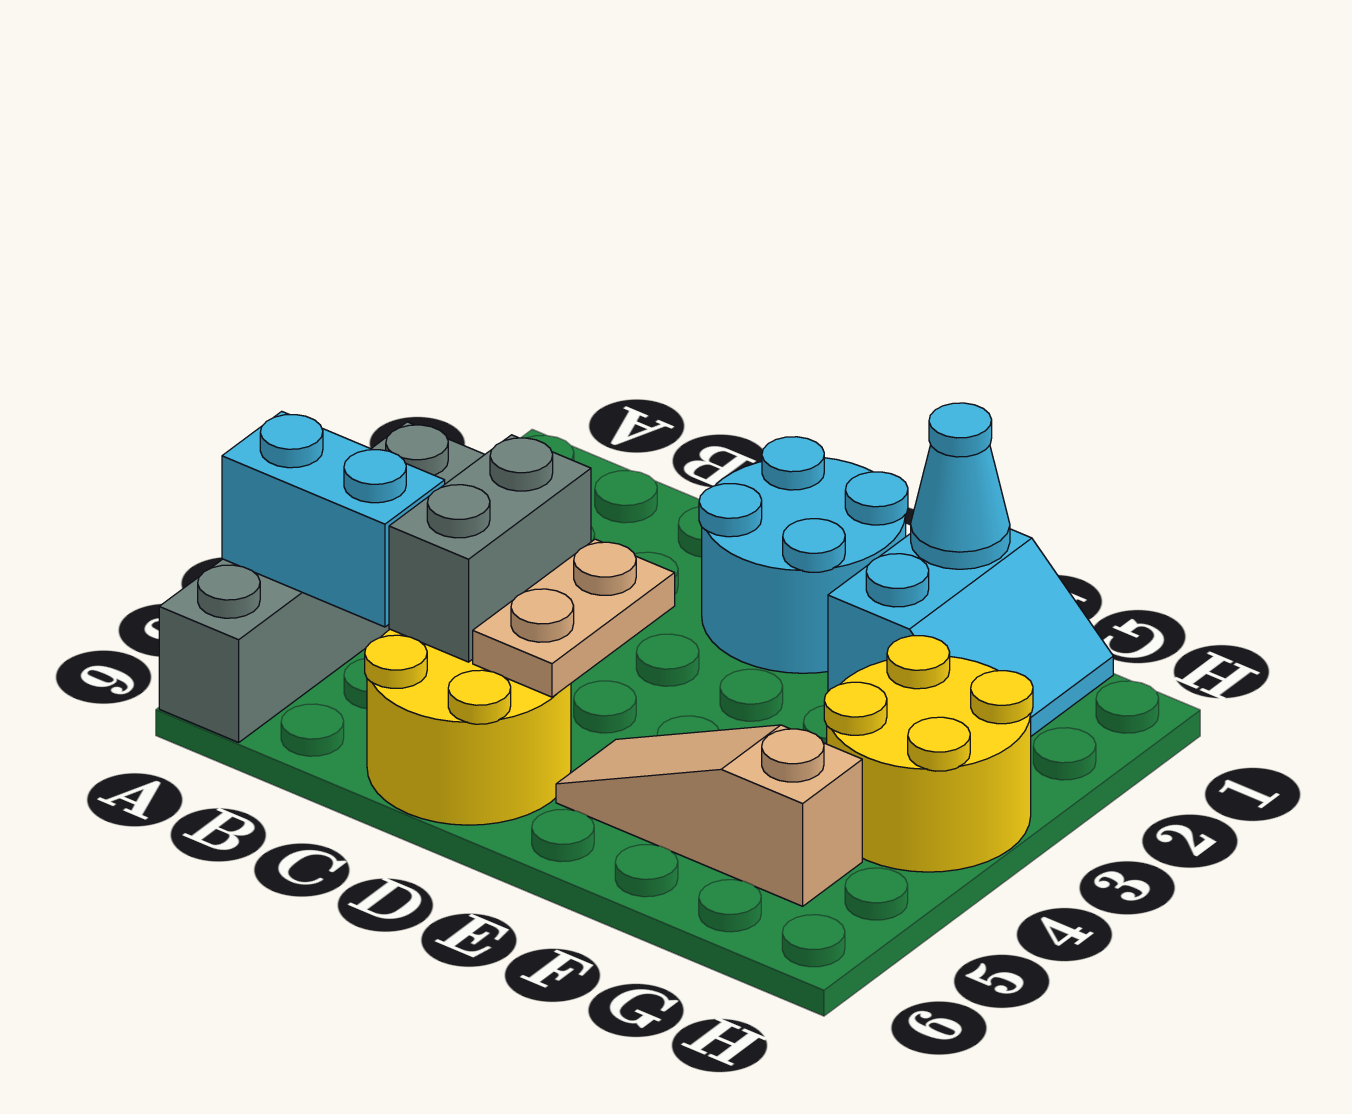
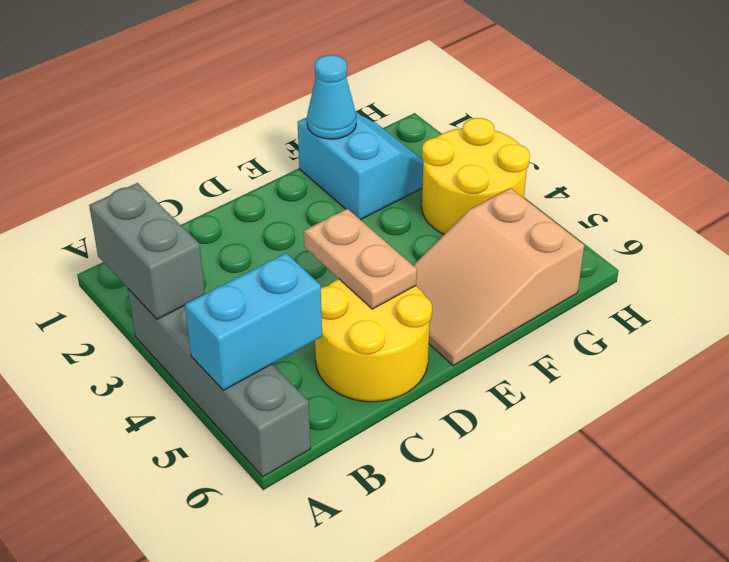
grey 1x2 brick [389,435,591,662] -> grey 1x2 brick moved to [89,183,205,319]
cyan 2x2 round brick [699,437,908,673] -> none
tan 1x3 slope [556,725,862,906] -> tan 2x3 slope [413,188,584,365]

